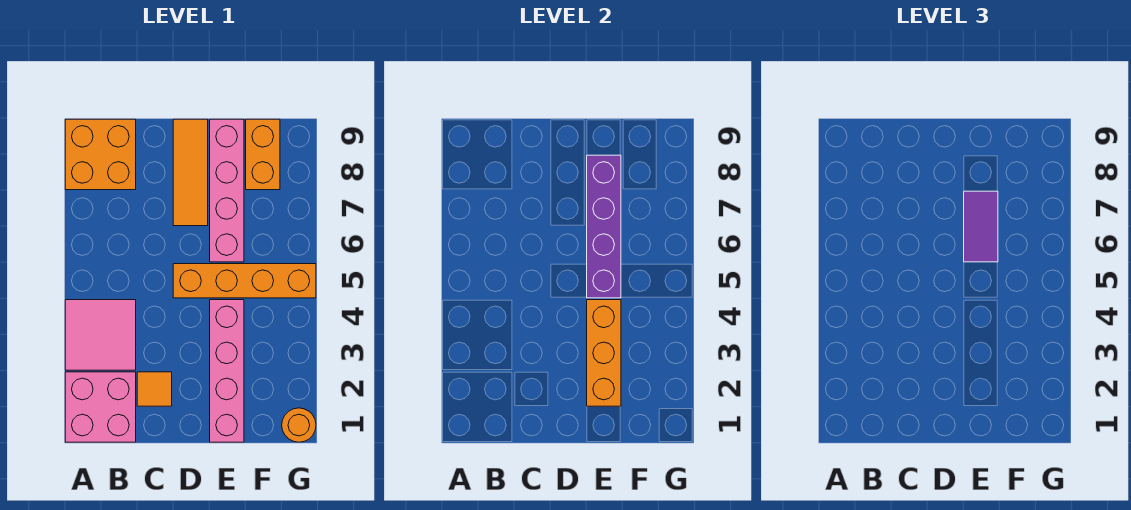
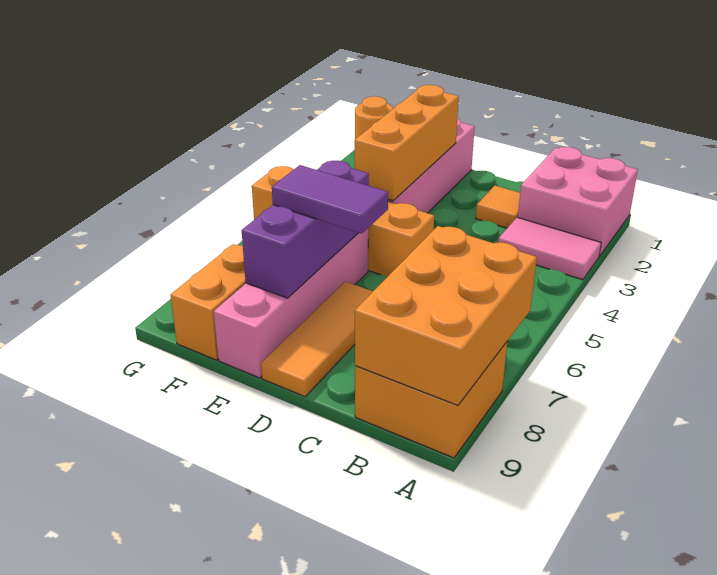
pink 2x2 tile [65,300,136,370] -> pink 1x2 tile [498,217,601,280]
none -> orange 2x3 brick [355,226,537,405]
purple 1x4 brick [587,155,621,298] -> purple 1x3 brick [242,161,369,298]
purple 1x2 tile [964,191,998,262] -> purple 1x2 tile turned to [272,165,388,234]

